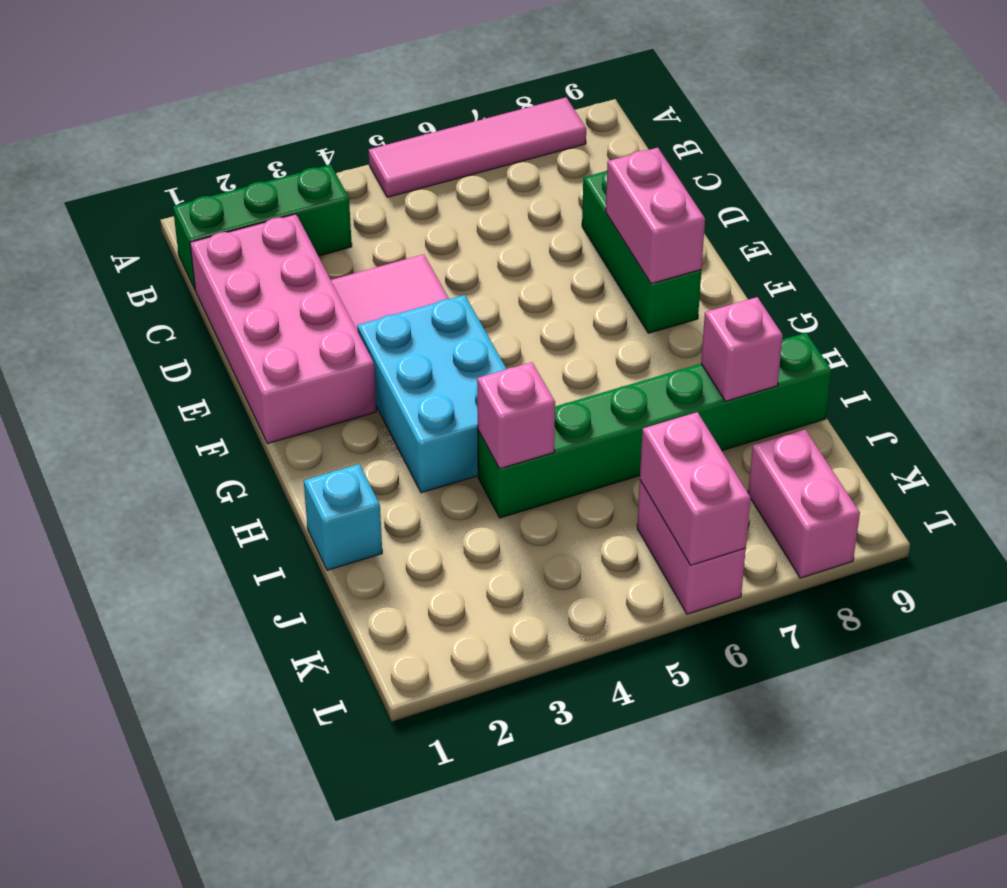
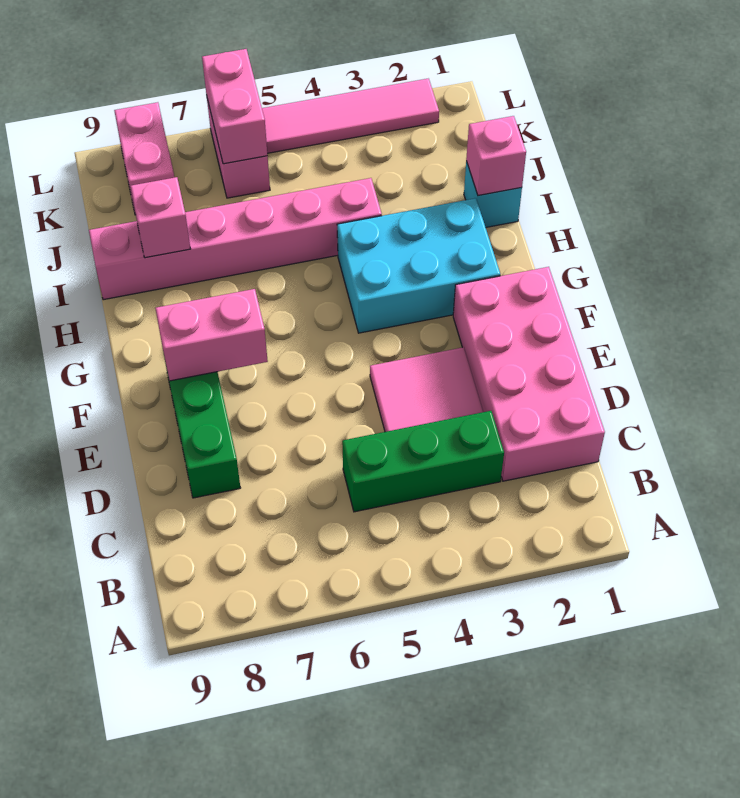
pink 1x4 tile [369,98,586,197] -> pink 1x4 tile moved to [262,79,439,153]
green 1x3 brick [173,165,352,289] -> green 1x3 brick moved to [342,411,504,512]
pink 1x2 brick [606,148,705,284] -> pink 1x2 brick turned to [155,289,268,381]
cyan 2x3 brick [357,295,506,493] -> cyan 2x3 brick turned to [337,198,500,333]
green 1x6 brick [478,333,832,518] -> pink 1x6 brick [89,178,382,300]
pink 1x1 brick [477,362,555,469] -> pink 1x1 brick moved to [466,116,526,196]

